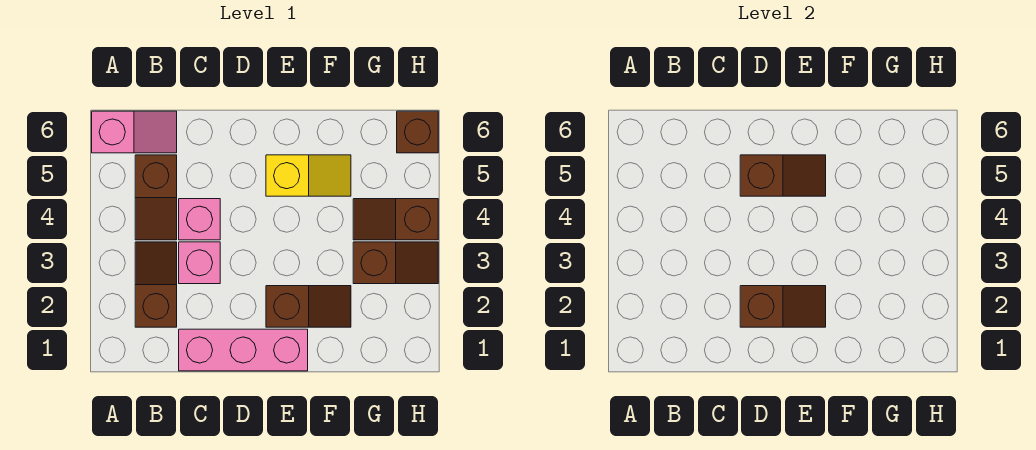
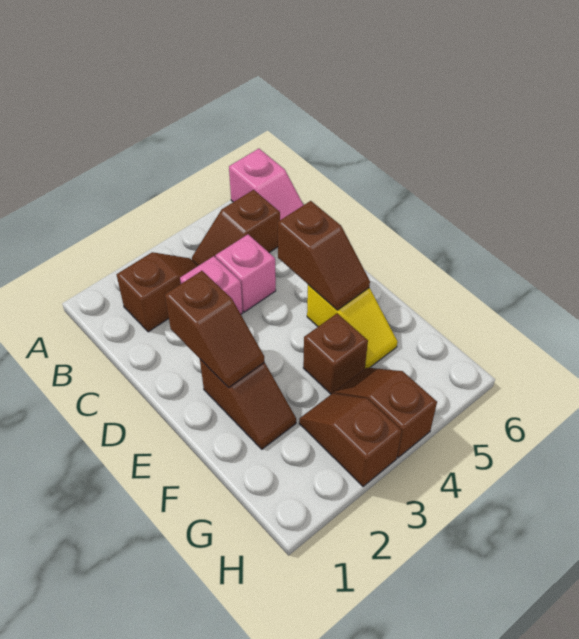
pink 1x3 brick [179,329,308,371] -> none
brown 1x2 slope [353,242,438,284] -> brown 1x2 slope turned to [299,393,402,486]
brown 1x1 brick [397,111,438,153] -> brown 1x1 brick moved to [303,313,368,394]

